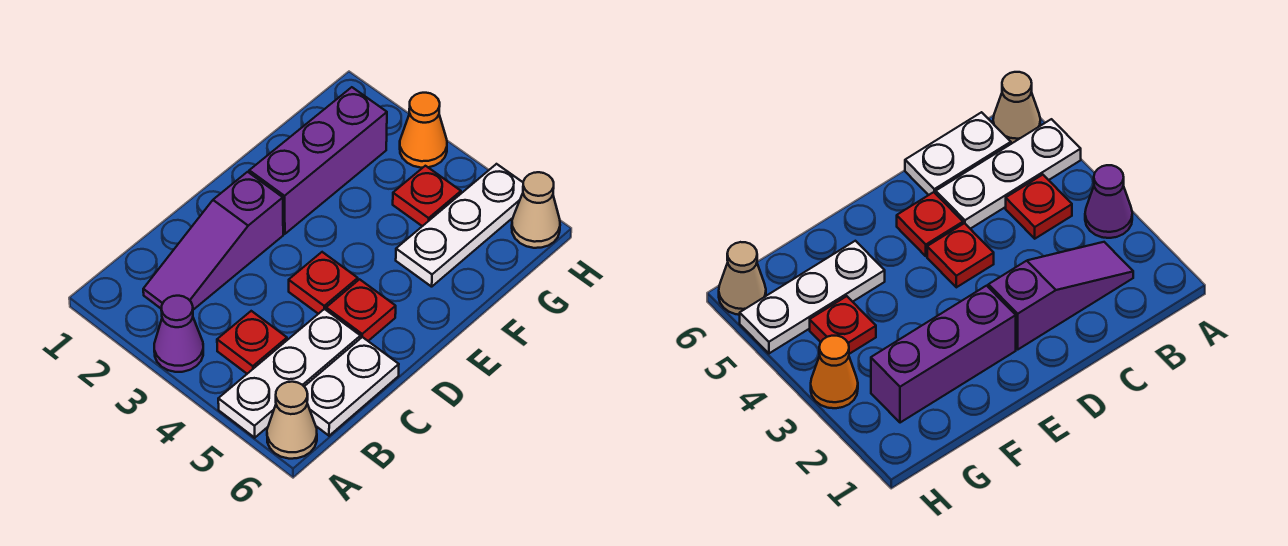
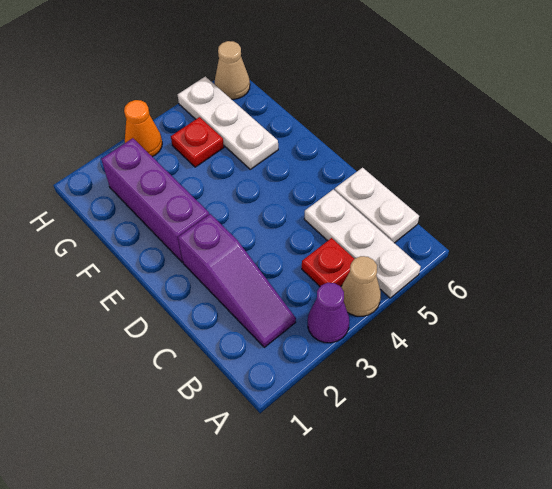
tan 1x1 cone [267,382,317,459] -> tan 1x1 cone moved to [341,256,381,316]
red 1x1 plate [289,252,358,314] -> none
red 1x1 plate [326,279,396,341] -> none

